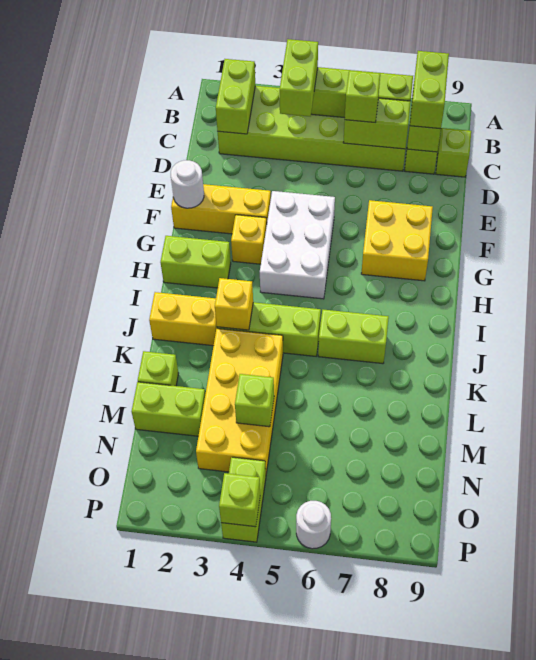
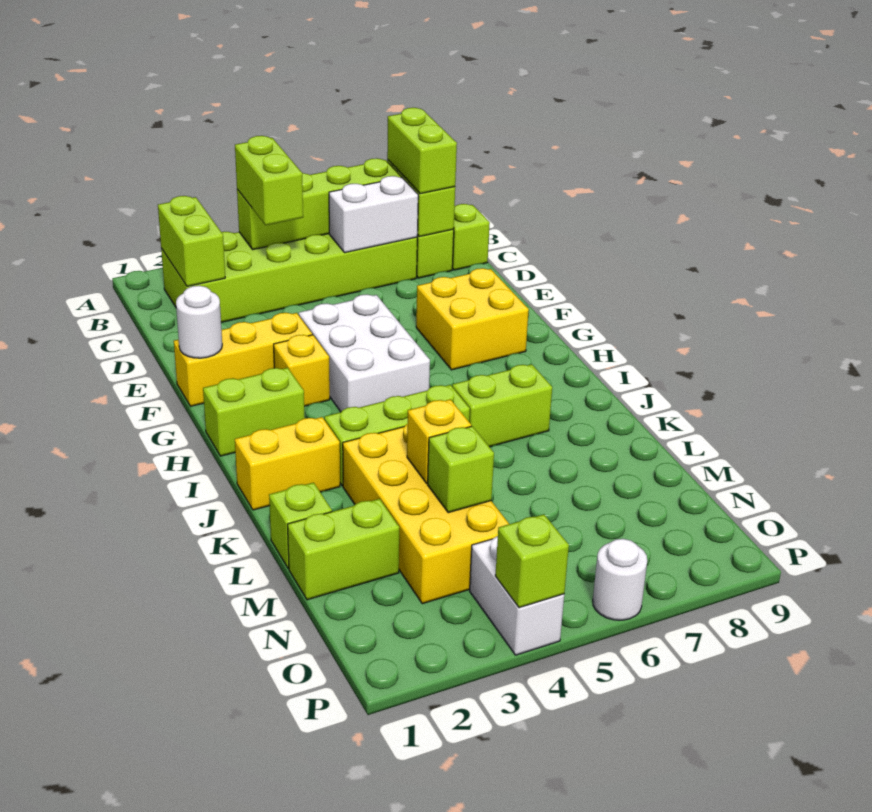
lime 1x2 brick [343,98,411,149] -> white 1x2 brick [329,176,418,253]
lime 1x1 brick [345,71,380,123] -> none
yellow 1x1 brick [215,278,253,330] -> yellow 1x1 brick moved to [407,399,471,484]
lime 1x2 brick [221,457,266,542] -> white 1x2 brick [470,536,564,655]

